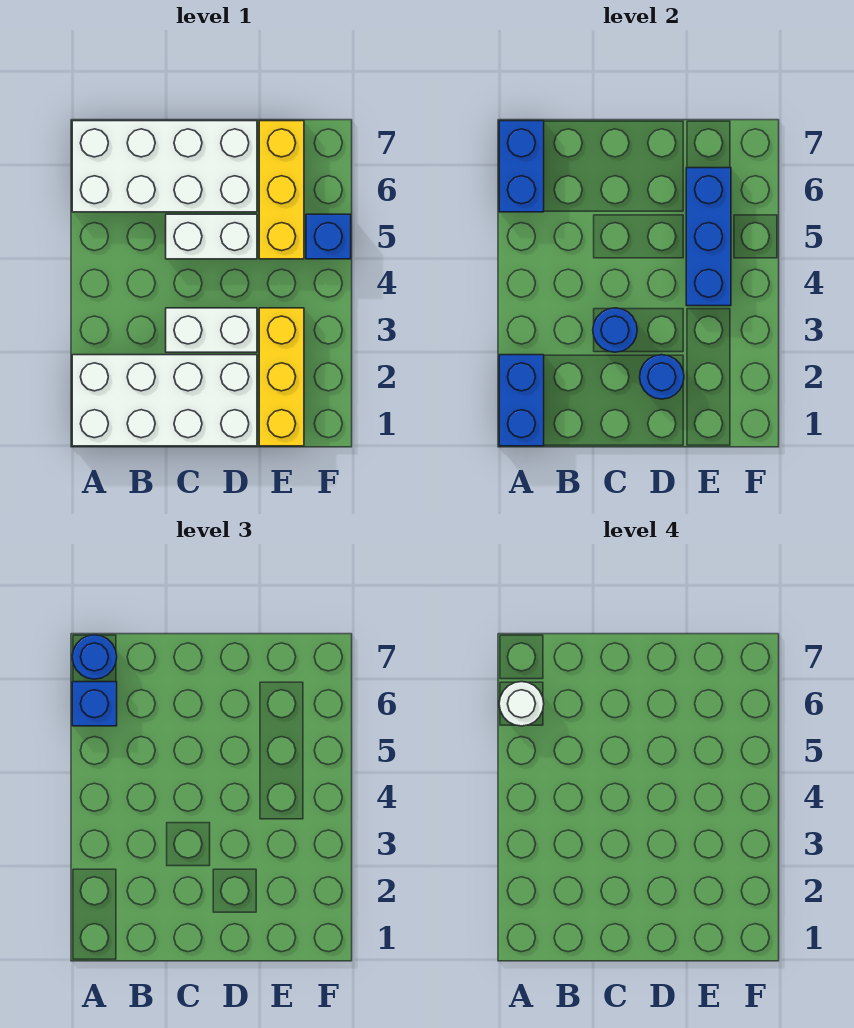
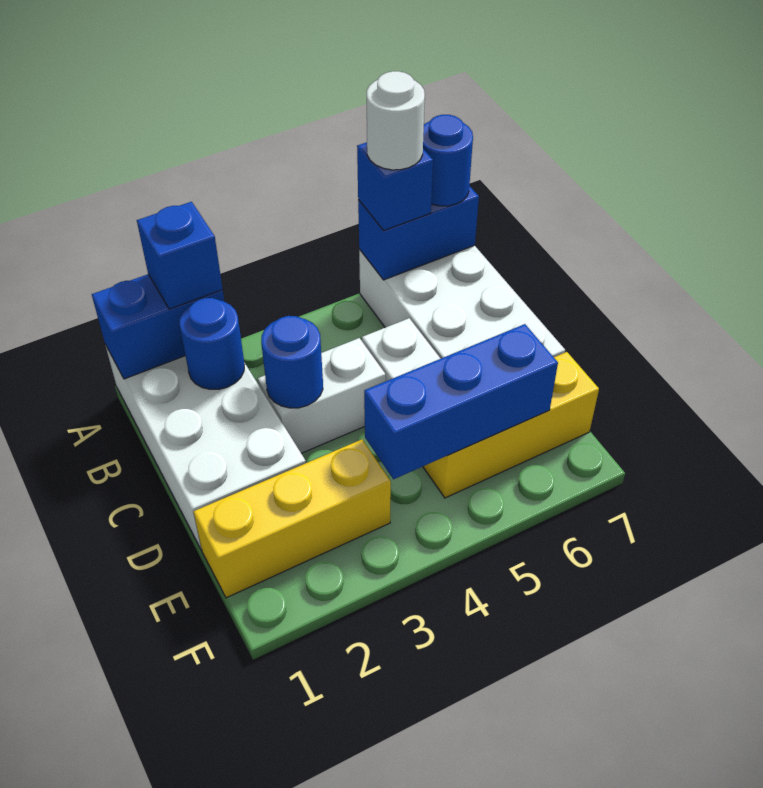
white 1x2 brick [166,308,257,352] -> white 1x2 brick turned to [258,338,386,453]
blue 1x1 round brick [640,355,684,399] -> blue 1x1 round brick moved to [179,298,244,389]
blue 1x1 brick [306,214,351,259] -> blue 1x1 brick moved to [137,202,223,309]

